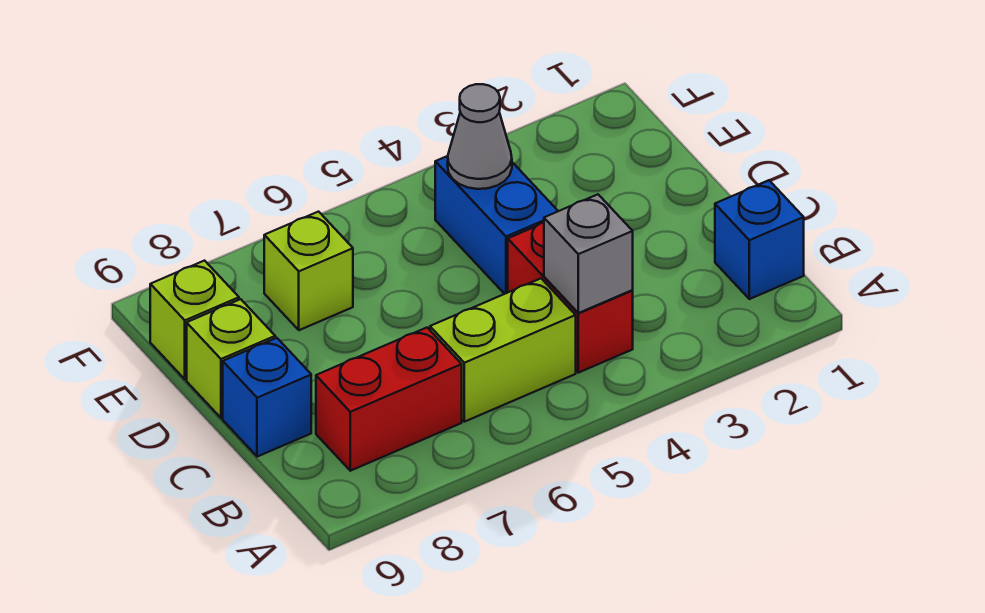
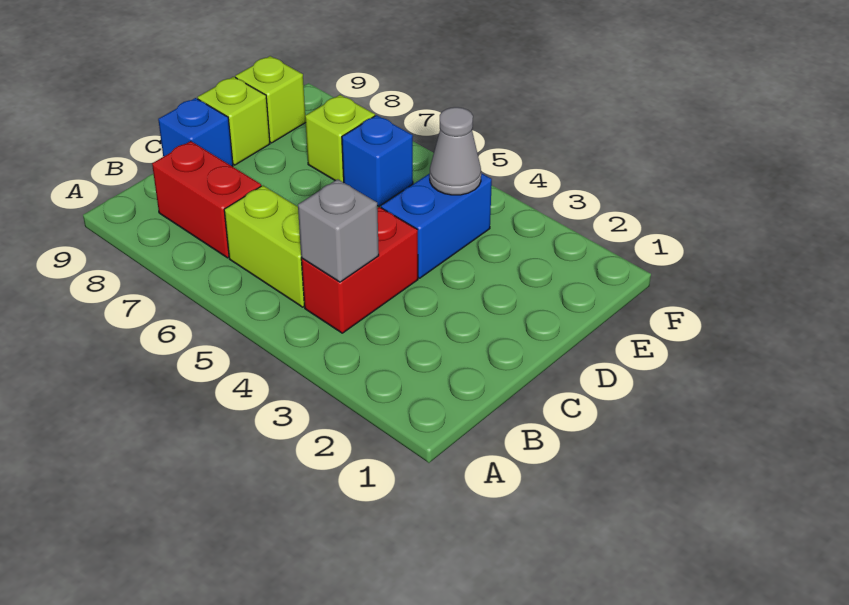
blue 1x1 brick [715,181,804,299] -> blue 1x1 brick moved to [342,115,413,206]

